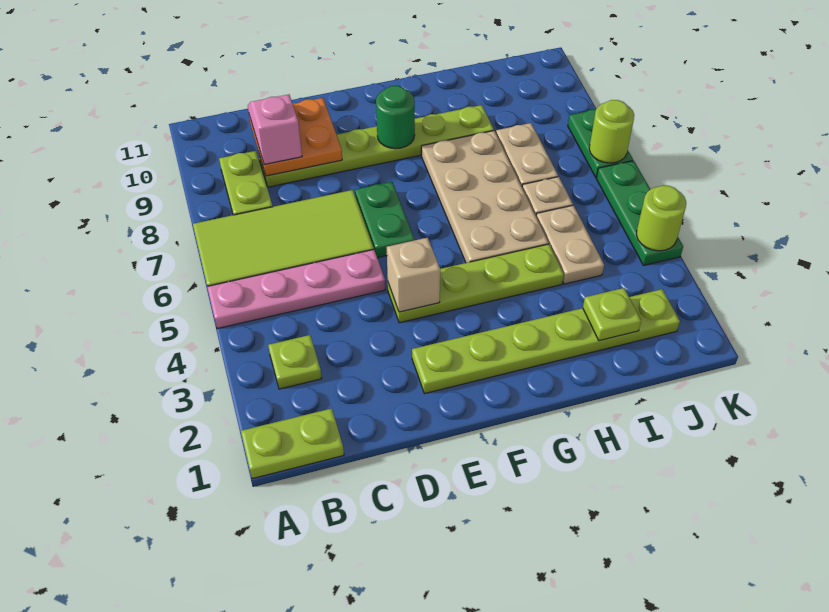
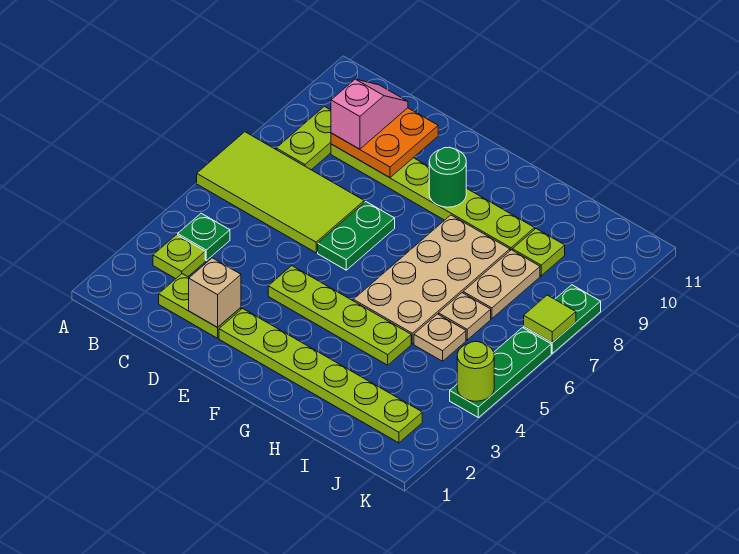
lime 1x2 plate [241,408,344,479] -> lime 1x2 plate moved to [159,274,241,338]
pink 1x4 plate [207,250,385,329] -> none
none -> green 1x1 plate [178,213,230,261]
tan 1x1 brick [387,238,440,312] -> tan 1x1 brick moved to [189,258,241,327]
lime 1x1 plate [583,288,641,341] -> lime 1x1 plate moved to [512,229,565,276]
tan 1x2 plate [536,205,604,284] -> tan 1x1 plate [414,314,466,361]
lime 1x1 round brick [589,100,634,163] -> lime 1x1 tile [524,295,576,343]

